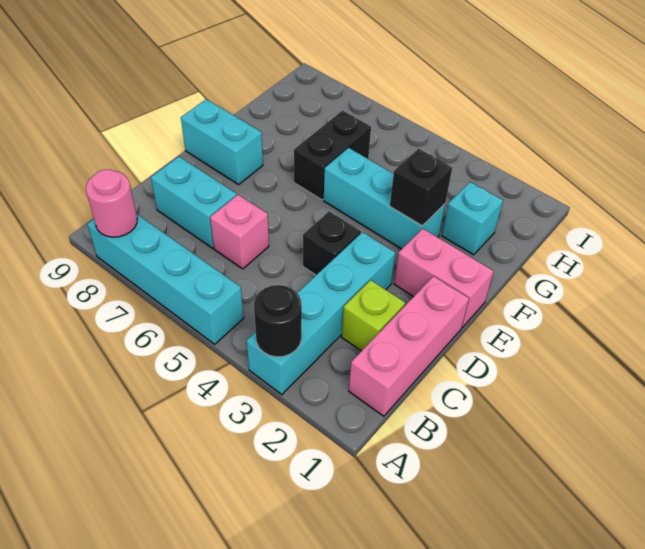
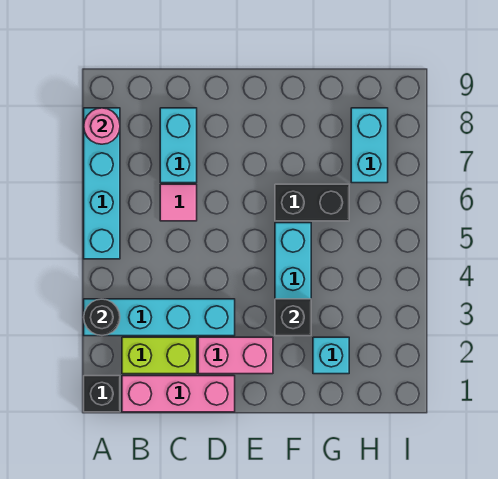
lime 1x1 brick [342,280,405,351] -> lime 1x2 brick [122,337,197,374]
pink 1x1 brick [210,195,269,269] -> pink 1x1 tile [160,184,197,221]
black 1x1 brick [303,211,361,275] -> black 1x1 brick moved to [84,376,120,412]
pink 1x2 brick [394,229,494,327] -> pink 1x2 brick turned to [198,337,273,374]
cyan 1x2 brick [181,99,263,185] -> cyan 1x2 brick moved to [351,108,388,183]

